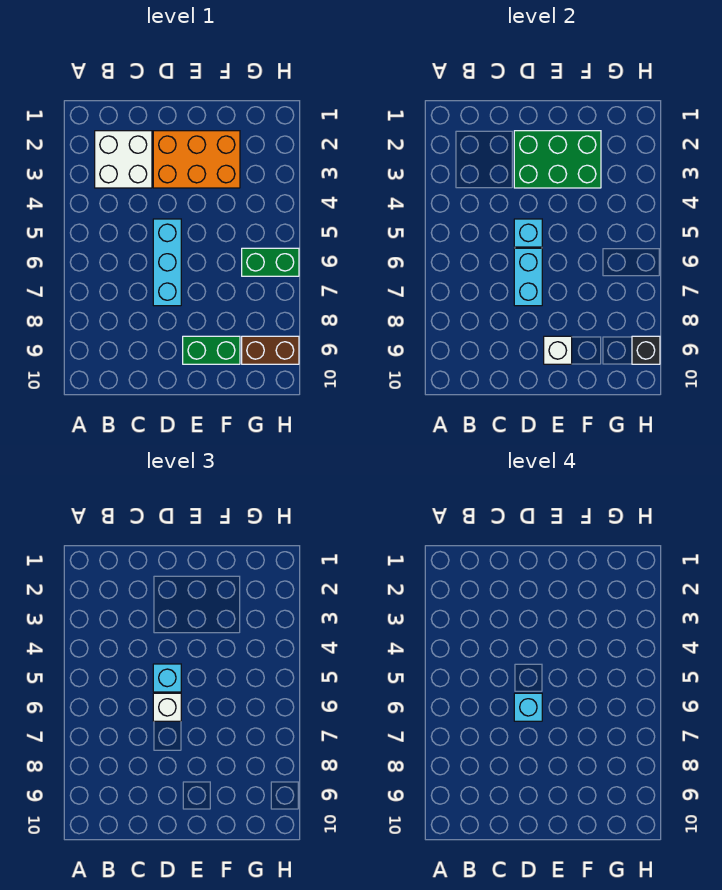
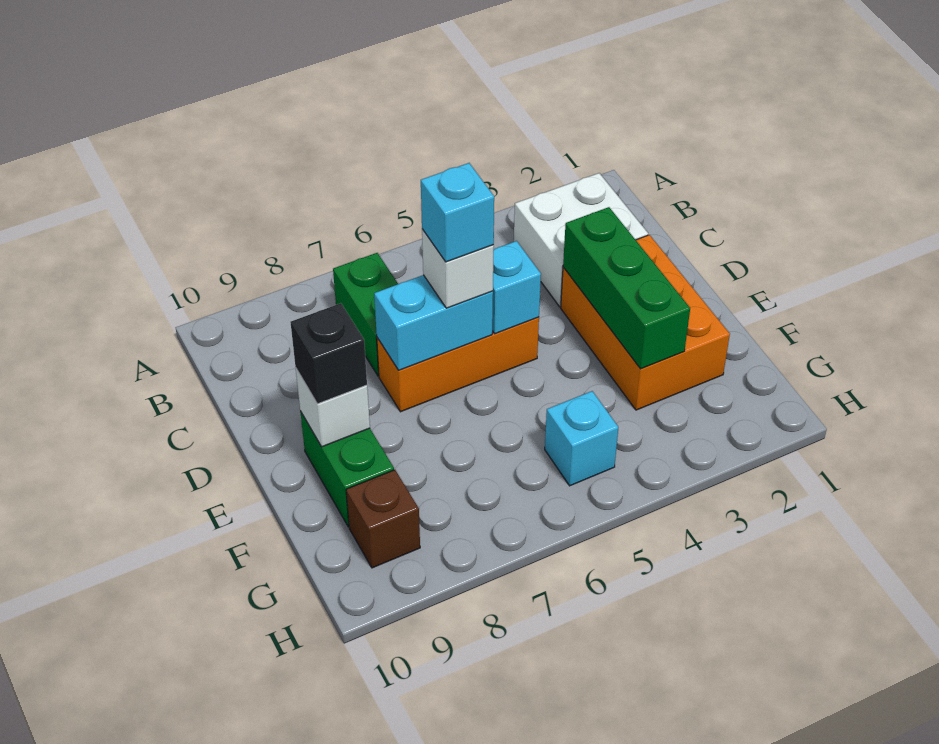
green 2x3 brick [514,131,601,188] -> green 1x3 brick [563,207,690,369]
cyan 1x3 brick [153,219,181,306] -> orange 1x3 brick [377,317,539,412]
cyan 1x1 brick [153,664,181,692] -> cyan 1x1 brick moved to [545,391,618,486]
green 1x2 brick [242,248,299,276] -> green 1x2 brick moved to [333,253,398,376]
brown 1x2 brick [242,336,299,364] -> brown 1x1 brick [346,470,420,568]
black 1x1 brick [632,336,660,364] -> black 1x1 brick moved to [290,303,367,404]

